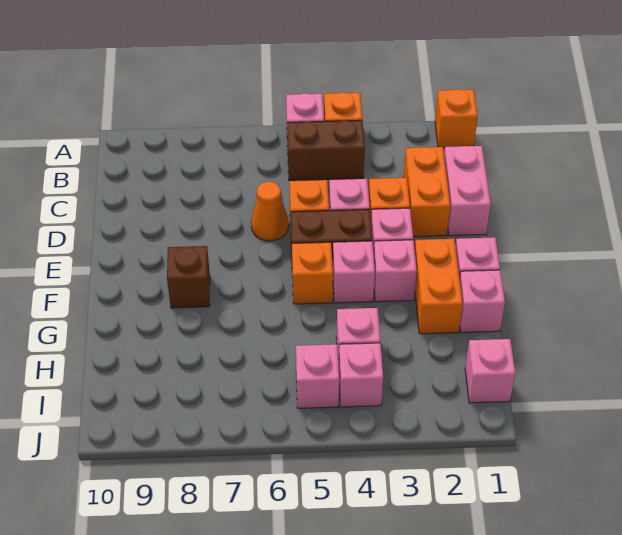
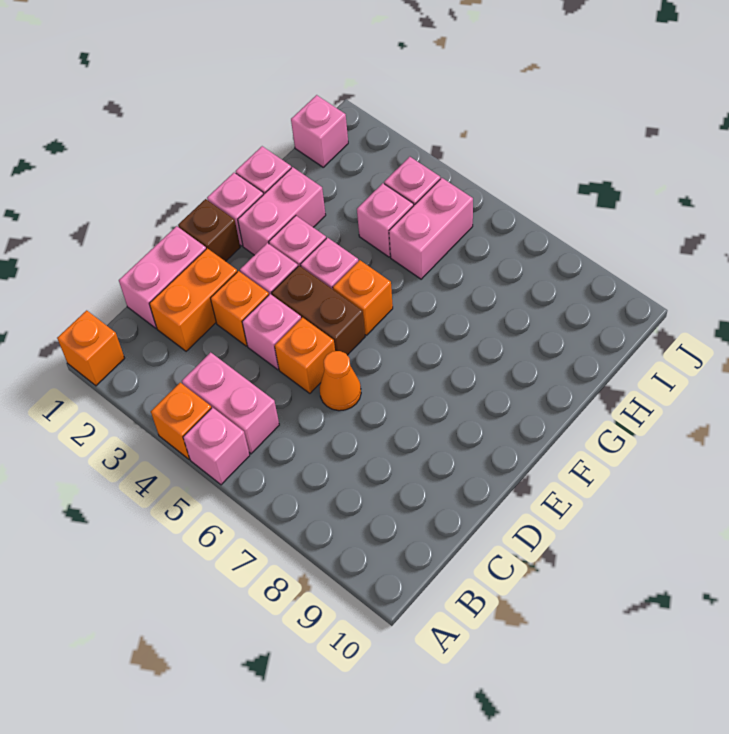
brown 1x2 brick [287,120,365,180] -> pink 1x2 brick [182,352,279,454]
orange 1x2 brick [415,239,463,334] -> pink 1x2 brick [238,167,326,255]
brown 1x1 brick [167,246,210,308] -> brown 1x1 brick moved to [178,199,240,261]
pink 1x1 brick [296,344,339,408] -> pink 1x2 brick [389,178,473,279]

